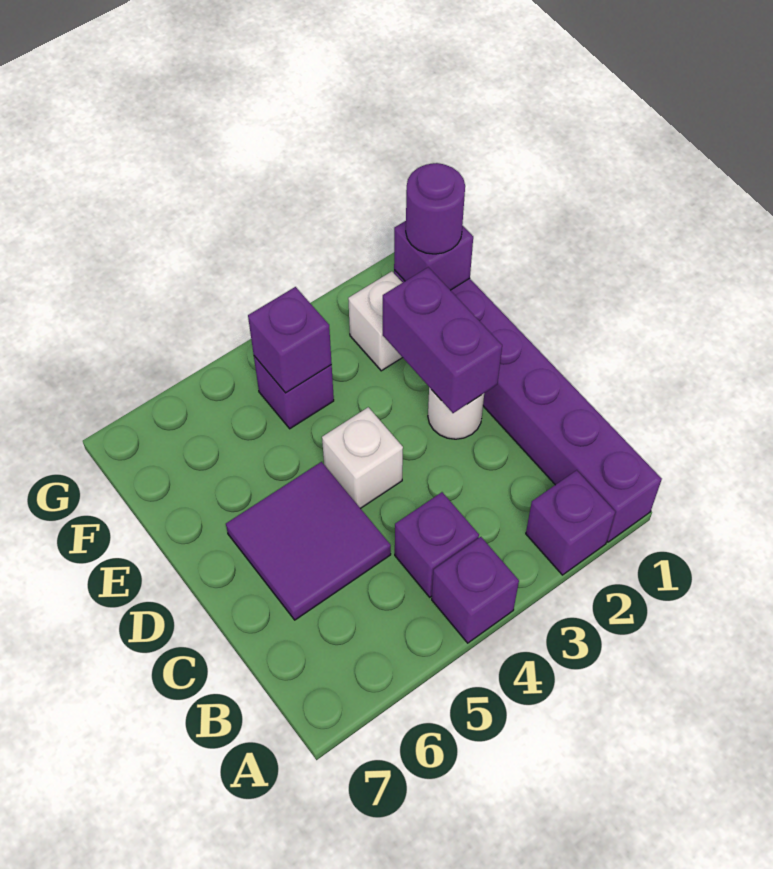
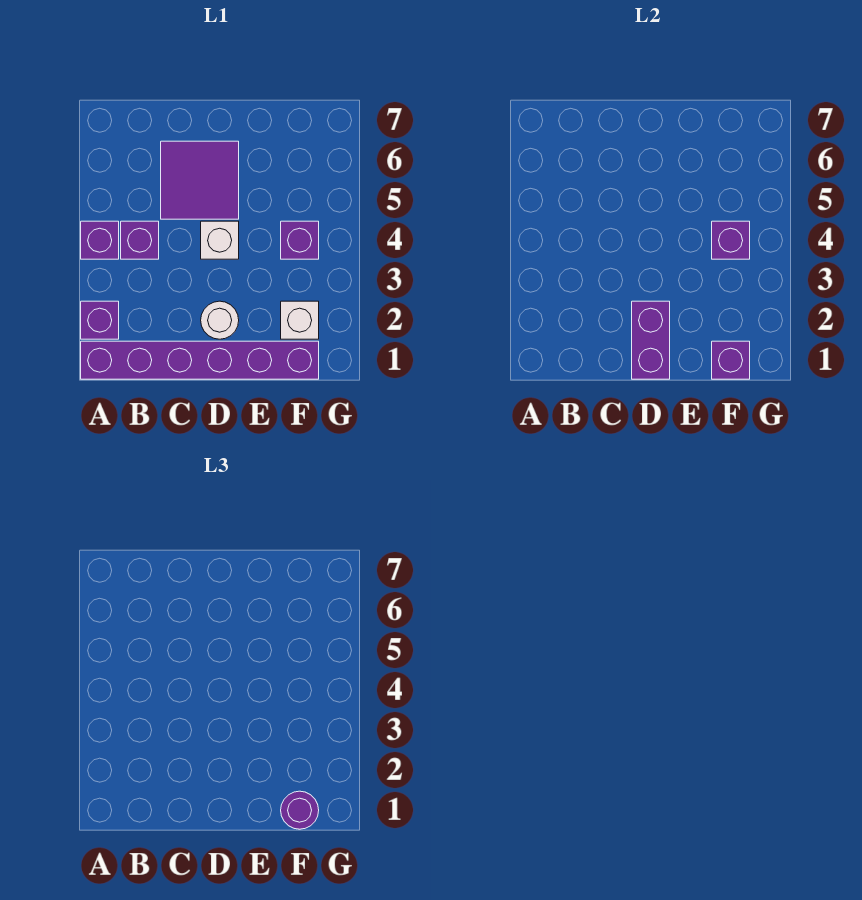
purple 1x2 brick [383,267,502,413] -> purple 1x2 brick turned to [632,301,670,379]

